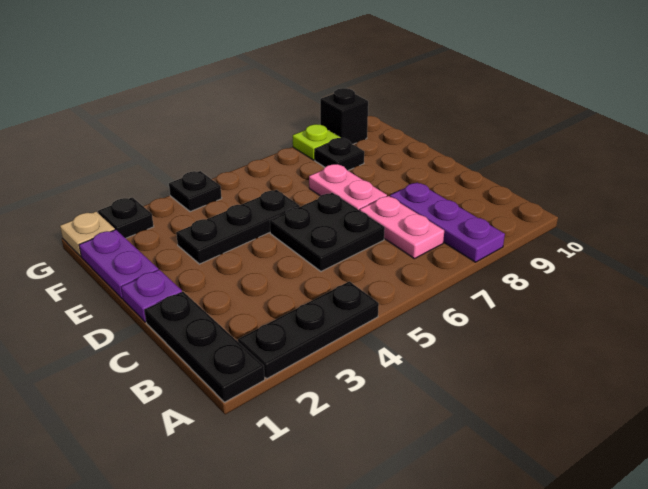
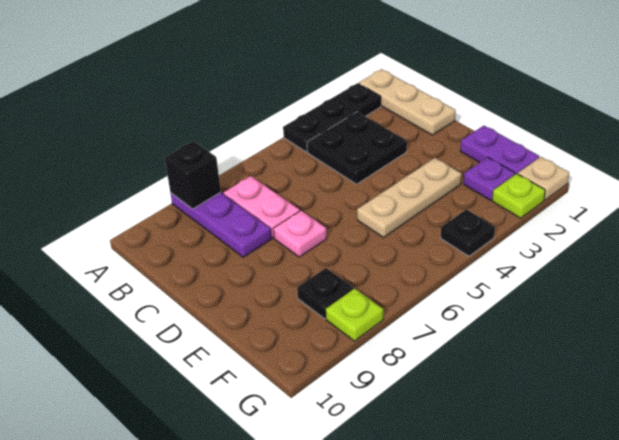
black 1x3 plate [144,292,265,402] -> tan 1x3 plate [359,69,456,135]
black 2x2 plate [270,193,385,271] -> black 2x2 plate moved to [307,112,407,184]
purple 1x1 plate [121,270,182,322] -> purple 1x1 plate moved to [464,157,515,200]
pink 1x2 plate [309,164,387,210] -> pink 1x1 plate [273,211,327,257]
black 1x3 plate [176,190,300,264] -> tan 1x3 plate [357,158,462,238]
black 1x1 plate [98,197,154,238] -> lime 1x1 plate [492,174,545,218]
black 1x1 brick [320,88,368,144] -> black 1x1 brick moved to [165,141,221,209]

